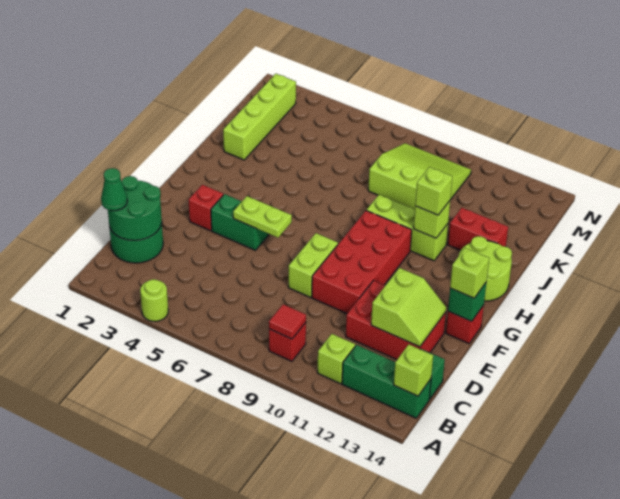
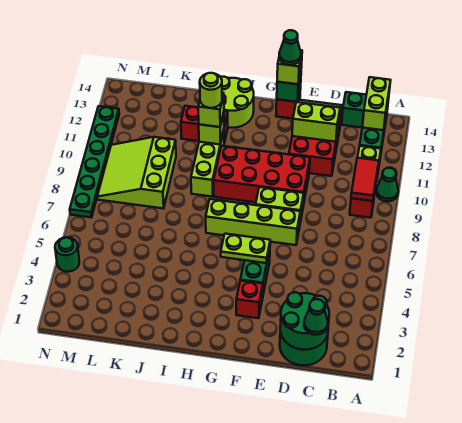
lime 1x1 round brick [140,279,168,321] -> lime 1x1 round brick moved to [200,73,222,108]
none -> green 1x1 cone [376,168,398,201]
red 1x1 tile [269,304,306,339] -> red 1x2 tile [351,158,379,201]
lime 1x1 brick [394,344,433,396] -> lime 1x2 brick [362,77,391,130]
lime 1x2 plate [233,196,292,238] -> lime 1x2 plate turned to [221,234,270,263]
none -> green 1x1 cone [279,30,301,65]
lime 1x4 brick [223,74,296,160] -> lime 1x4 brick moved to [206,199,300,245]
red 1x2 brick [448,208,508,250] -> red 1x2 brick turned to [181,106,228,143]
none -> green 1x1 round brick [55,237,79,272]
none -> green 1x6 plate [70,106,119,217]

